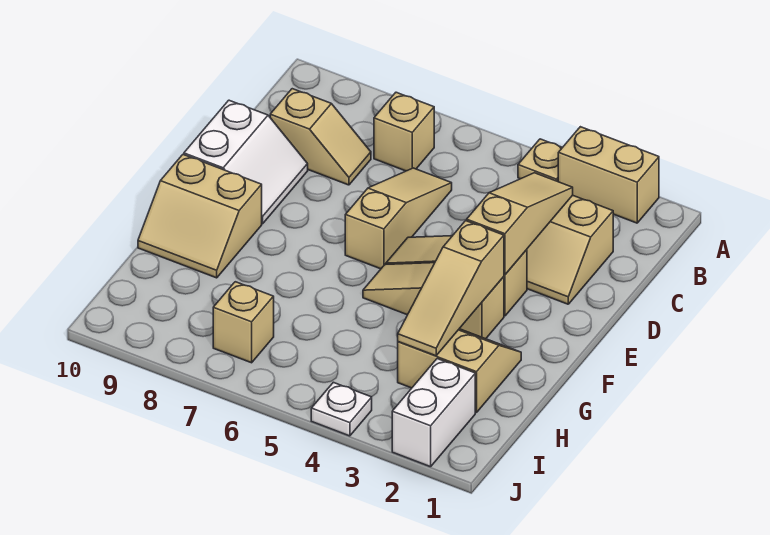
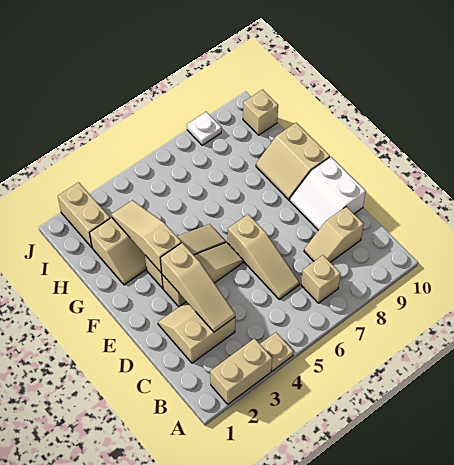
tan 2x2 slope [138,155,262,278] -> tan 2x2 slope turned to [256,123,330,200]
white 1x2 brick [392,359,475,467] -> tan 1x2 brick [58,182,110,247]
tan 1x1 brick [213,282,274,363] -> tan 1x1 brick moved to [243,90,278,135]
white 1x1 plate [311,382,372,436] -> white 1x1 plate moved to [187,112,221,145]

